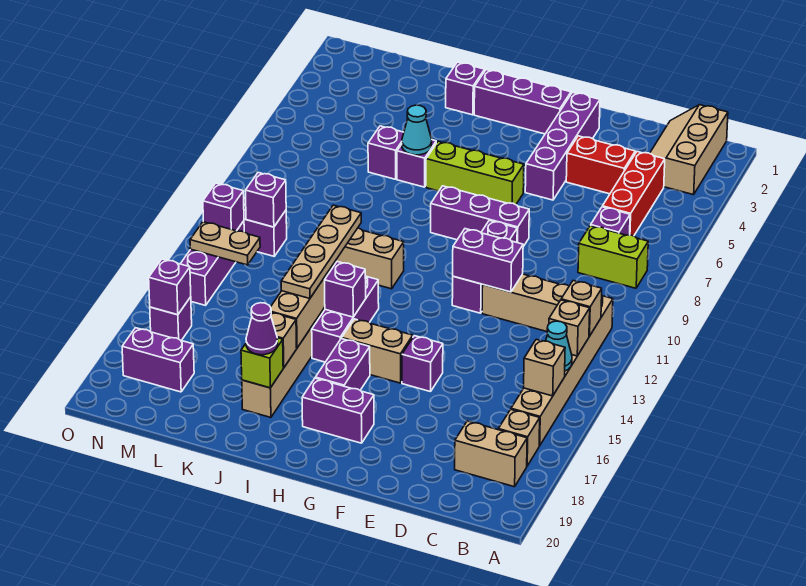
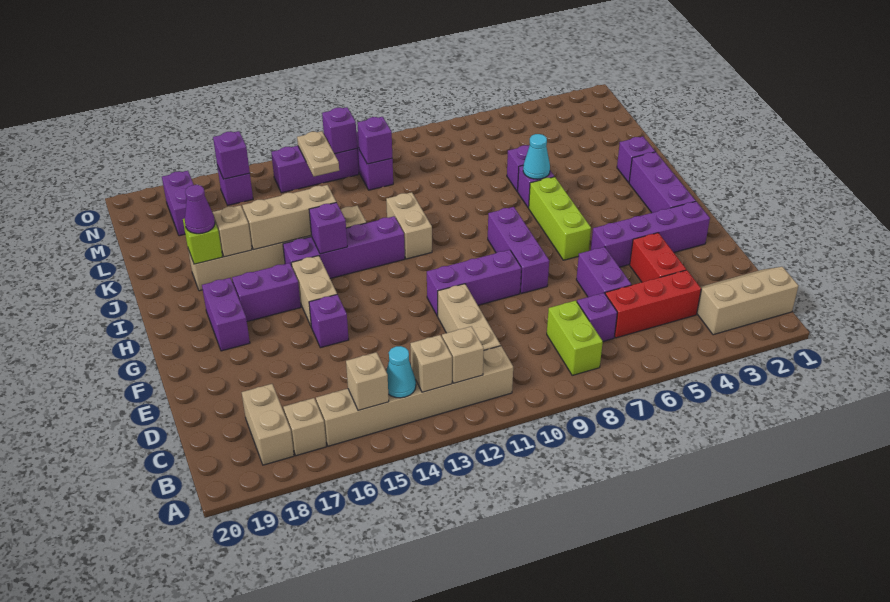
purple 1x2 brick [453,229,523,292] -> purple 1x2 brick moved to [576,247,631,297]
purple 1x3 brick [312,276,379,362] -> purple 1x4 brick [283,216,405,278]
tan 1x4 plate [281,205,361,299] -> none

